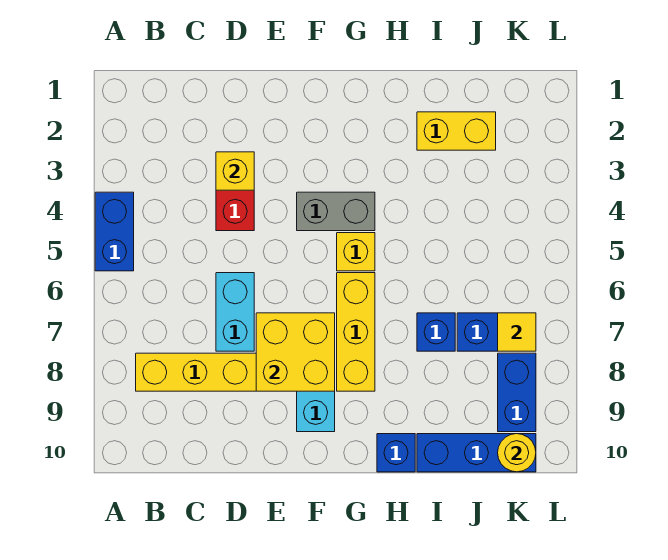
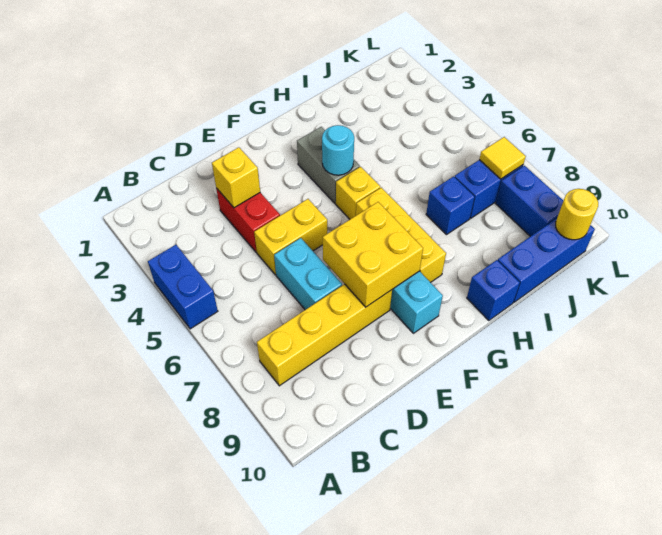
grey 1x2 brick [297,192,375,231] -> grey 1x2 brick turned to [297,127,360,203]
none -> cyan 1x1 round brick [322,125,354,175]
yellow 1x2 brick [417,112,496,150] -> yellow 1x2 brick moved to [254,199,327,275]

